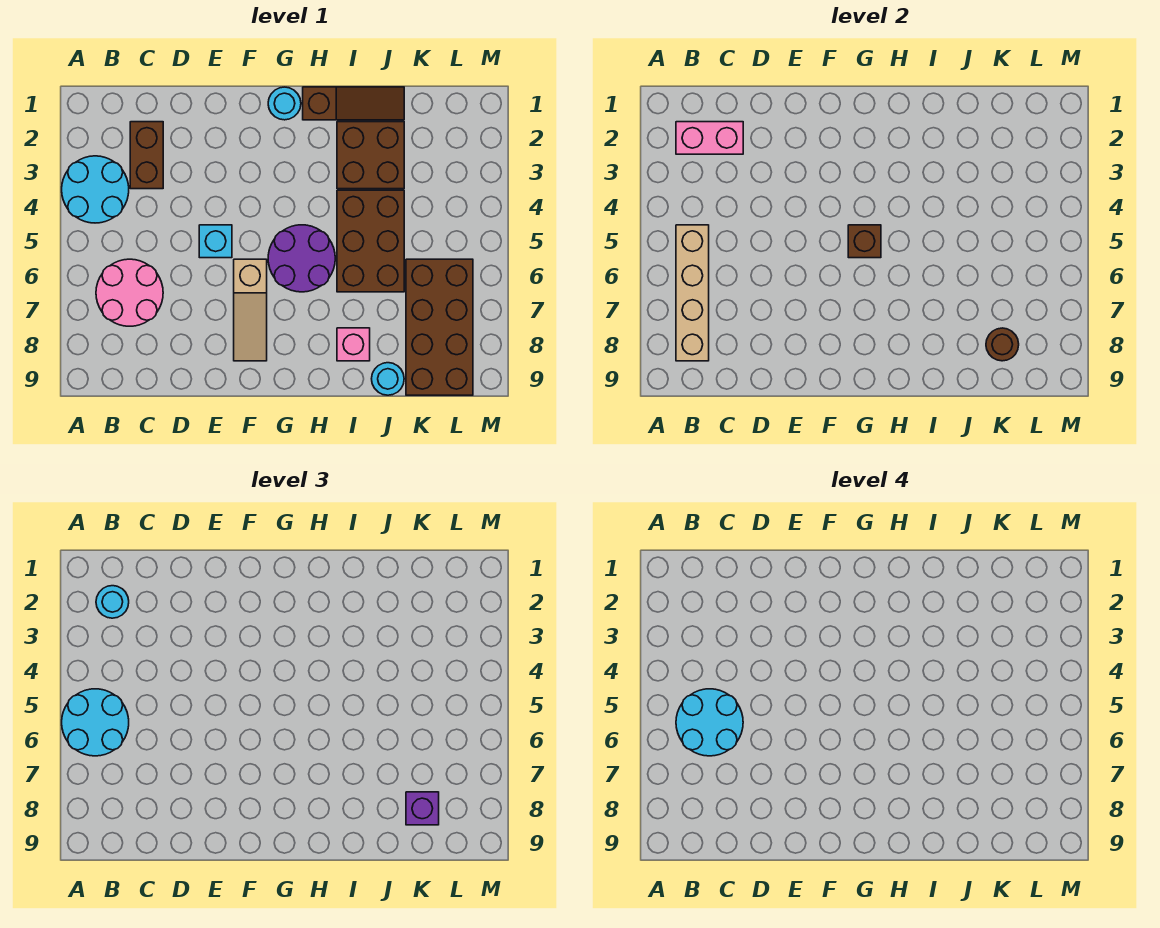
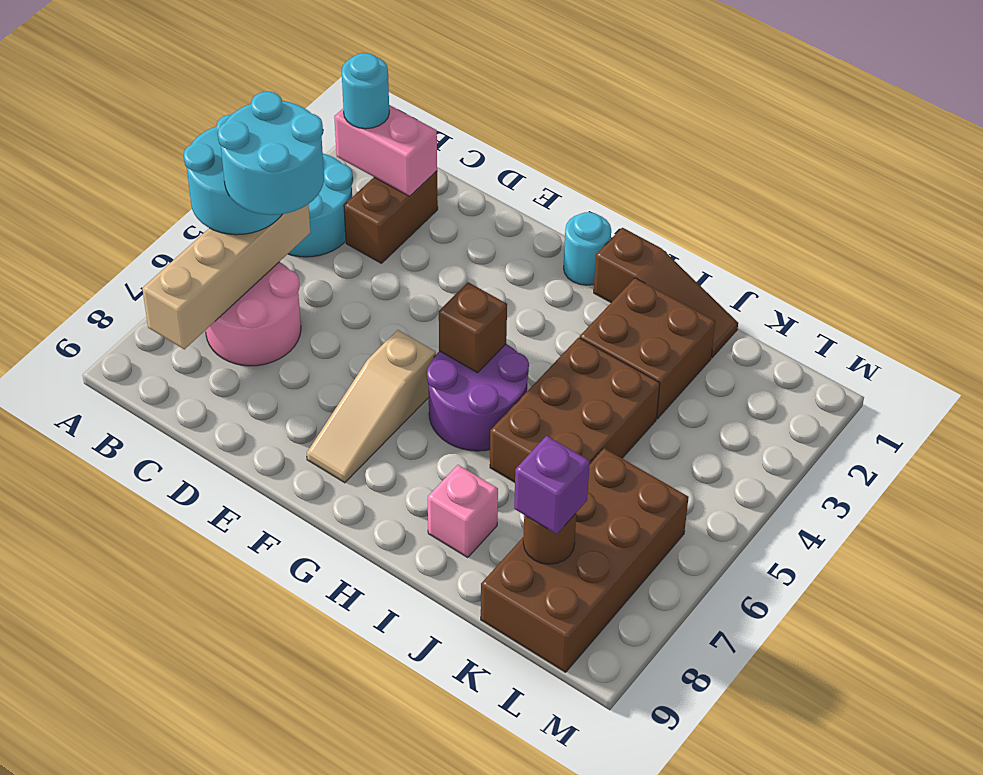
cyan 1x1 brick [199,225,232,258] -> none
cyan 1x1 round brick [372,363,404,395] -> none

